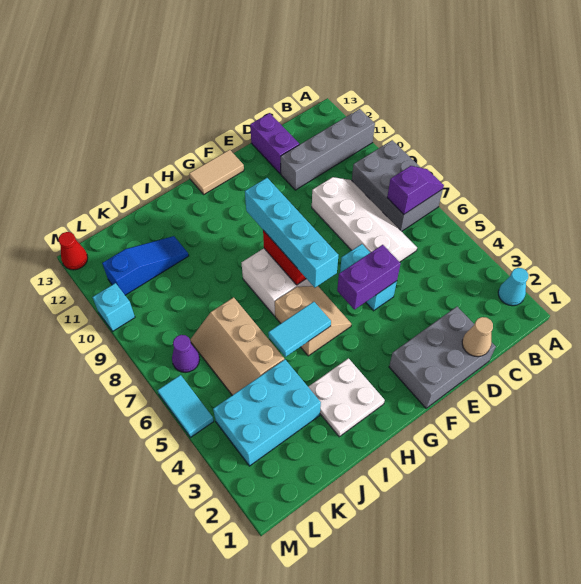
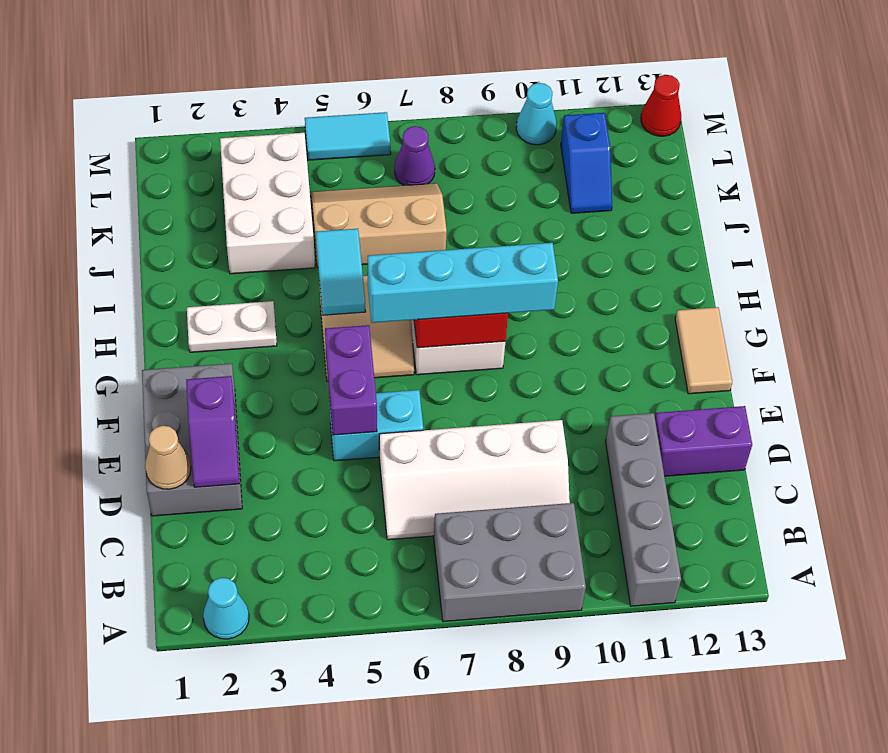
purple 1x2 slope [387,166,444,214] -> purple 1x2 slope moved to [186,376,239,487]
white 2x2 plate [308,358,385,437] -> white 1x2 plate [187,301,277,352]
cyan 2x3 brick [213,359,321,466] -> white 2x3 brick [220,133,315,274]
blue 1x3 slope [102,236,189,295] -> blue 1x2 slope [561,113,612,213]
cyan 1x1 brick [93,283,135,331] -> cyan 1x1 cone [516,83,557,145]

